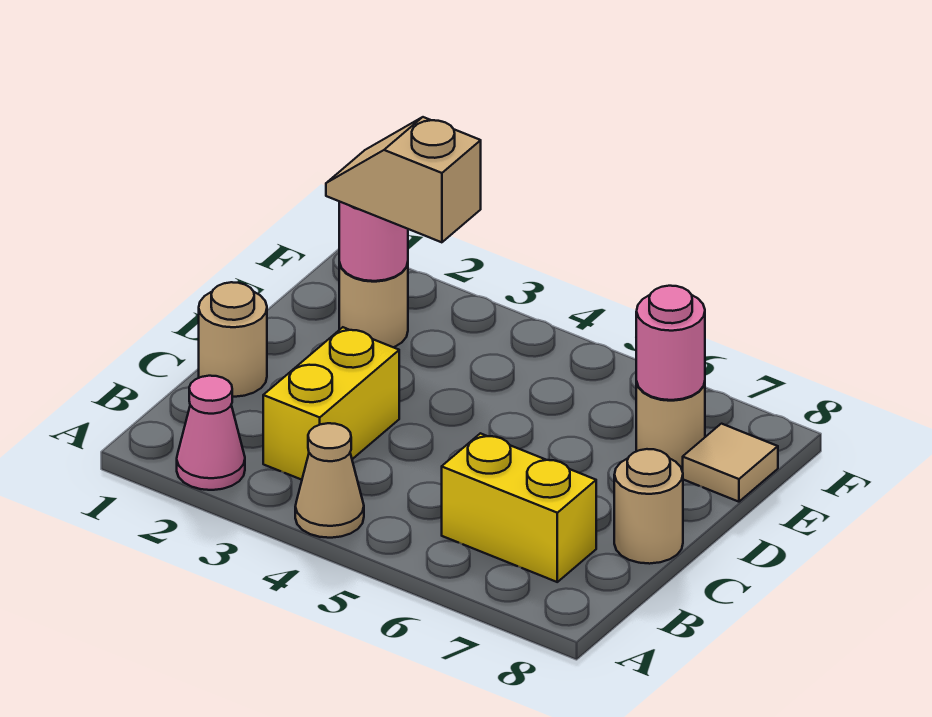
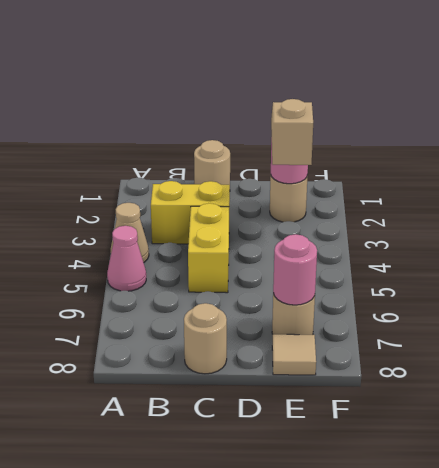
pink 1x1 cone [177,376,245,490] -> pink 1x1 cone moved to [107,226,146,291]
yellow 1x2 brick [442,433,596,582] -> yellow 1x2 brick moved to [188,203,229,293]

